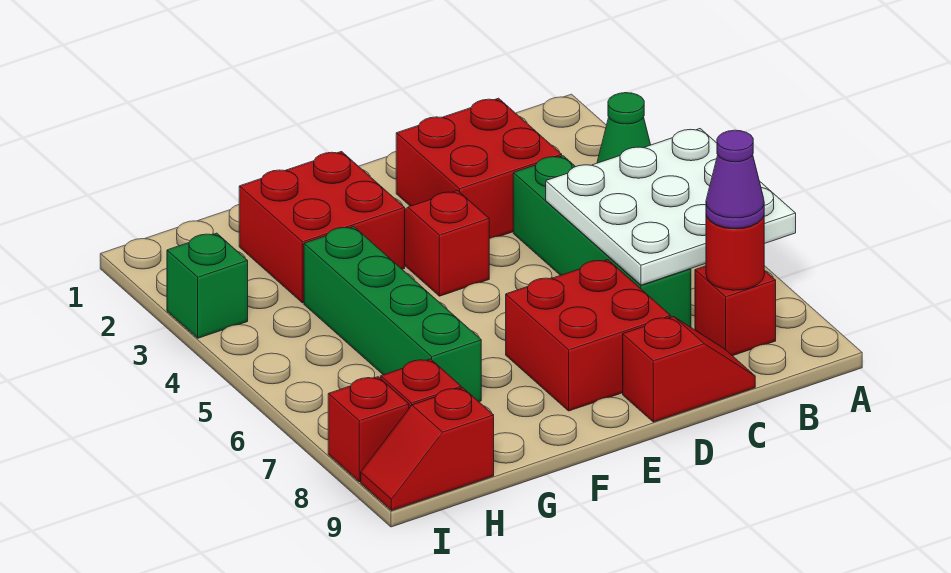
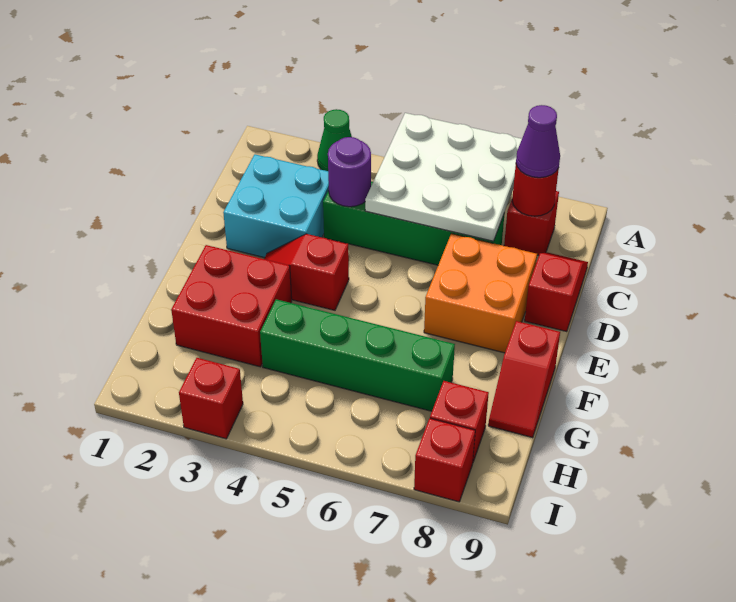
red 2x2 brick [396,98,562,239] -> cyan 2x2 brick [223,154,329,258]
none -> purple 1x1 round brick [328,137,371,207]
red 2x2 brick [506,260,671,411] -> orange 2x2 brick [424,234,537,353]
red 1x2 slope [361,388,494,511] -> red 1x2 slope moved to [488,321,560,438]
green 1x1 brick [167,233,248,338] -> red 1x1 brick [179,358,243,439]

